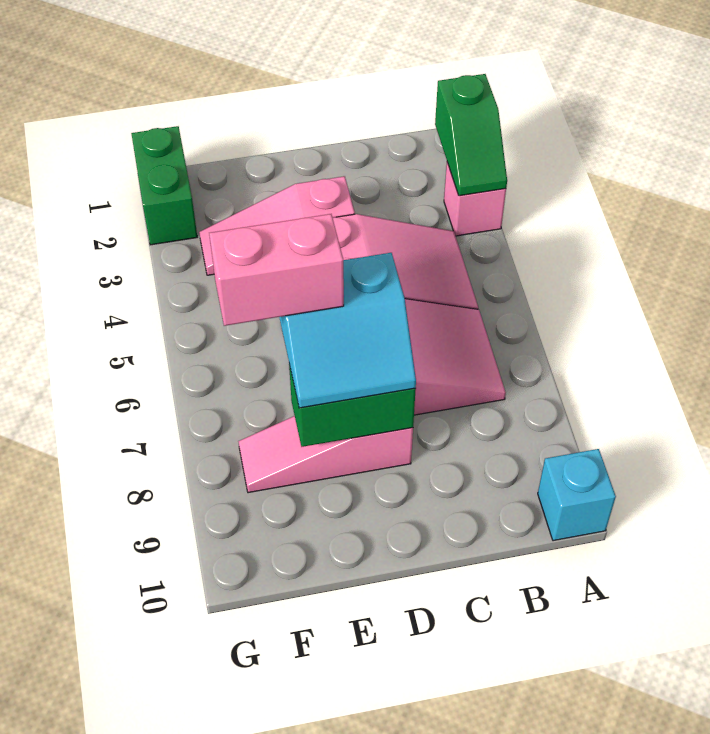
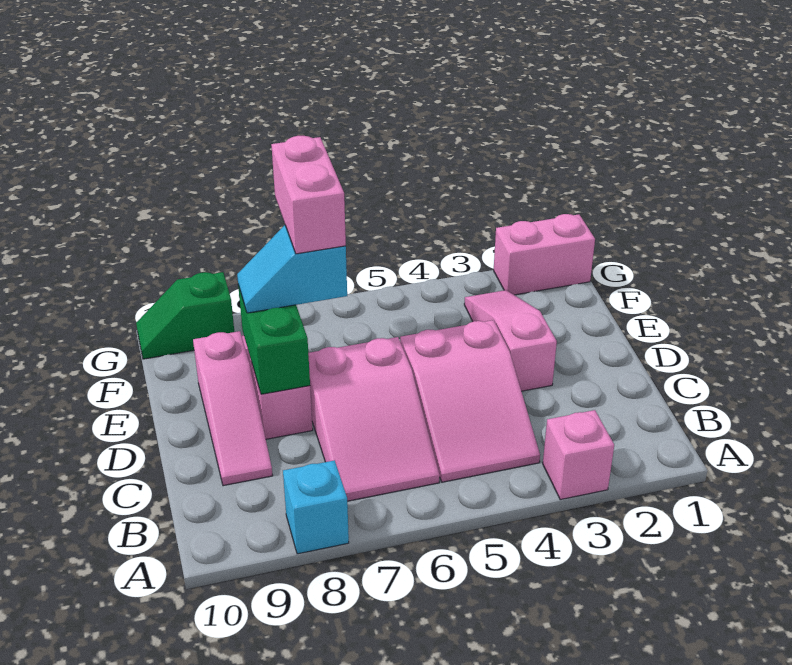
green 1x2 slope [435,74,507,196] -> green 1x2 slope moved to [136,272,234,359]
cyan 1x1 brick [538,449,616,541] -> cyan 1x1 brick moved to [283,460,349,554]
none -> pink 1x3 slope [193,331,273,486]
cyan 2x2 slope [279,253,416,408] -> cyan 1x2 slope [237,225,347,313]
green 1x2 brick [131,126,197,245] -> pink 1x2 brick [494,214,595,295]

